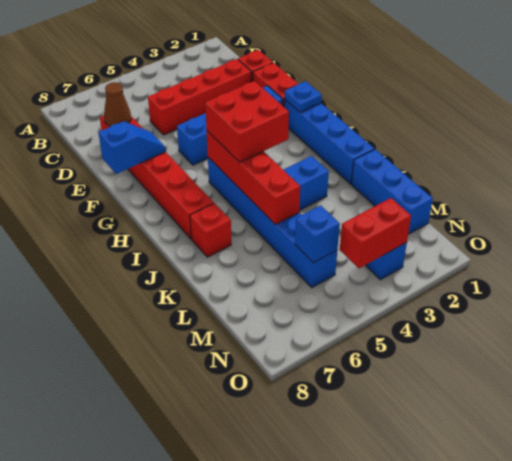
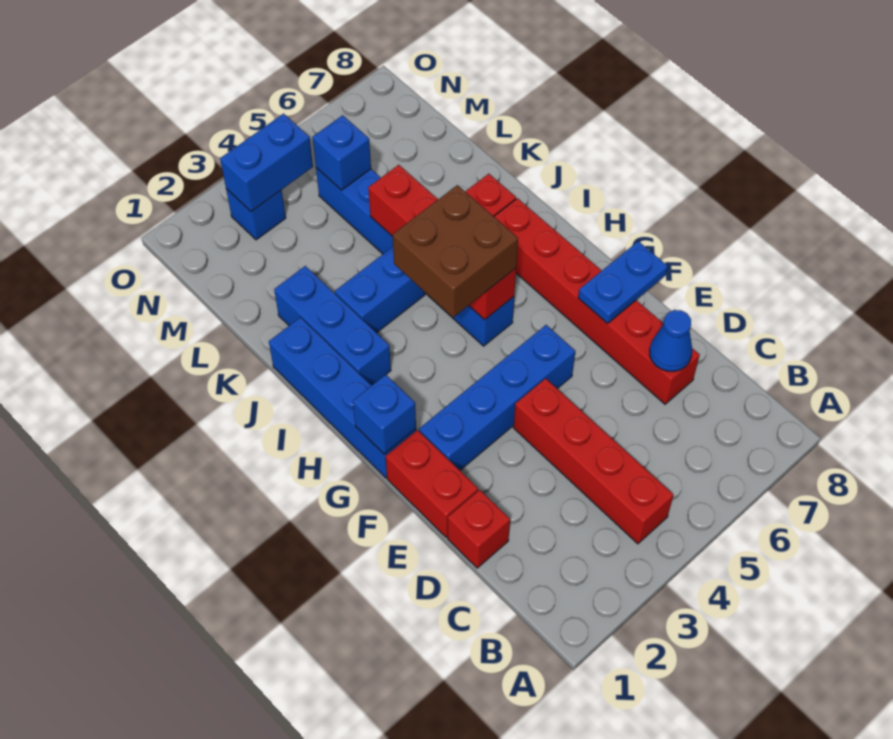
red 1x4 brick [148,59,251,135] -> red 1x4 brick turned to [514,378,674,544]
brown 1x1 cone [104,82,131,126] -> blue 1x1 cone [650,310,692,372]
blue 1x2 slope [99,121,166,174] -> blue 1x2 plate [578,241,668,324]
blue 1x1 plate [285,81,322,112] -> blue 1x1 brick [353,375,416,454]
red 2x2 brick [205,81,289,162] -> brown 2x2 brick [392,185,518,318]
blue 1x3 brick [351,149,433,234] -> blue 1x3 brick moved to [274,266,391,385]
red 1x2 brick [340,198,411,268] -> blue 1x2 brick [220,114,313,212]

